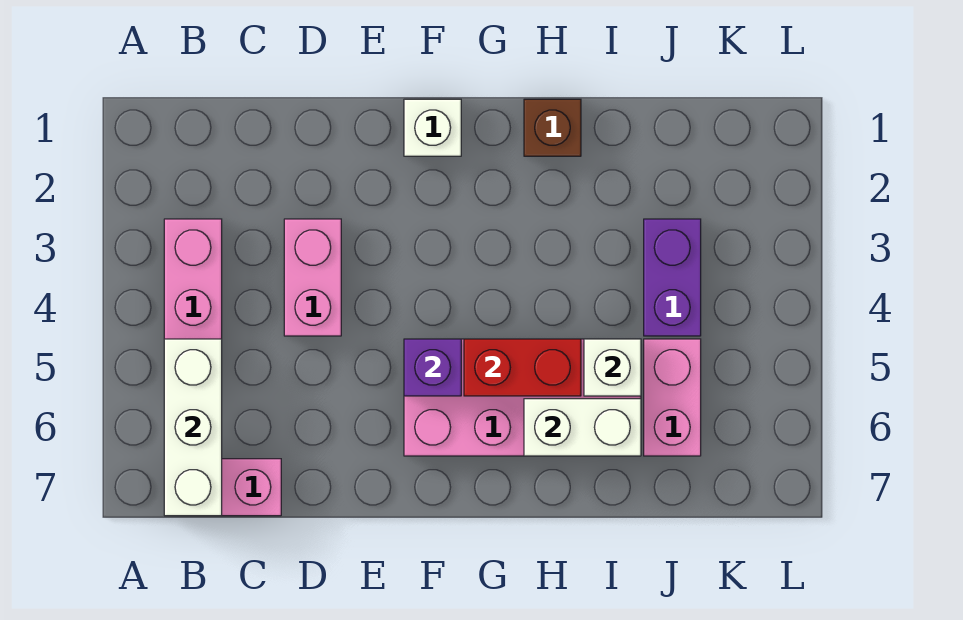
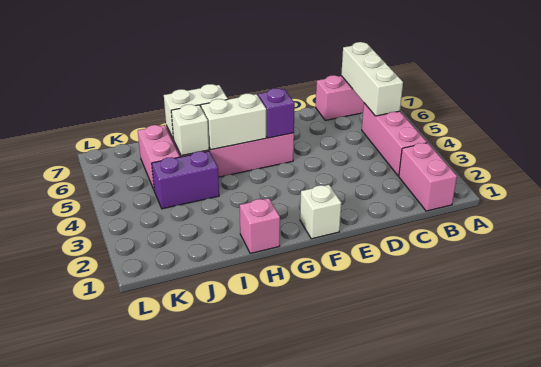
pink 1x2 brick [284,219,341,336] -> pink 1x2 brick moved to [399,143,457,211]
red 1x2 brick [464,339,581,396] -> white 1x2 brick [201,94,266,150]
brown 1x1 brick [524,99,581,156] -> pink 1x1 brick [240,198,280,253]
purple 1x2 brick [644,219,701,336] -> purple 1x2 brick turned to [152,151,219,209]

